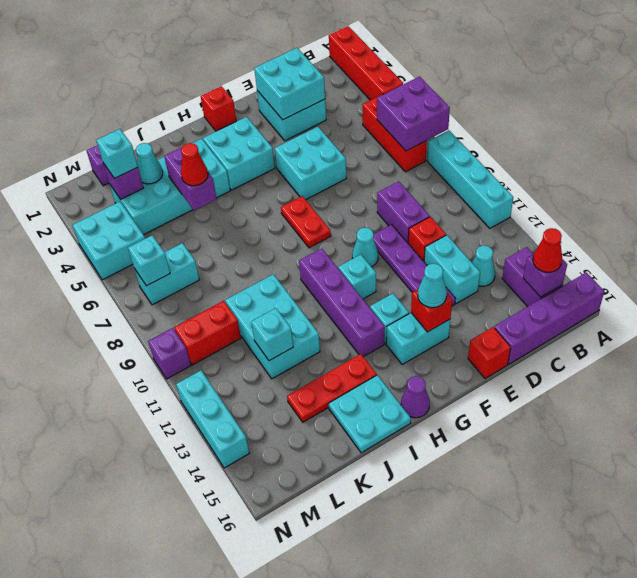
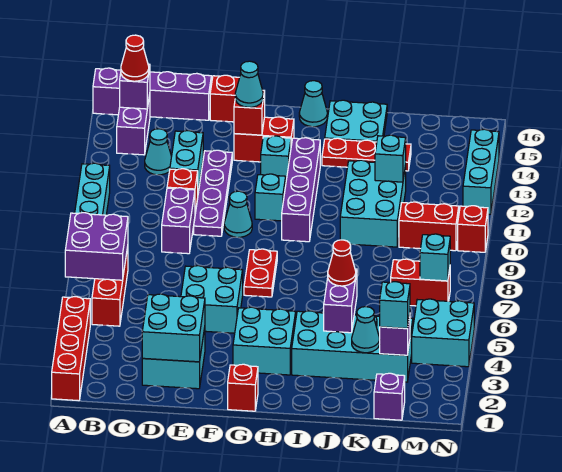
cyan 1x2 brick [386,313,450,364] -> red 1x2 brick [234,117,294,162]
purple 1x1 cone [401,376,430,418] -> cyan 1x1 cone [299,81,327,127]
cyan 1x2 brick [135,243,200,305] -> red 1x2 brick [391,259,450,306]
purple 1x1 brick [148,328,191,379] -> red 1x1 brick [458,206,488,252]

